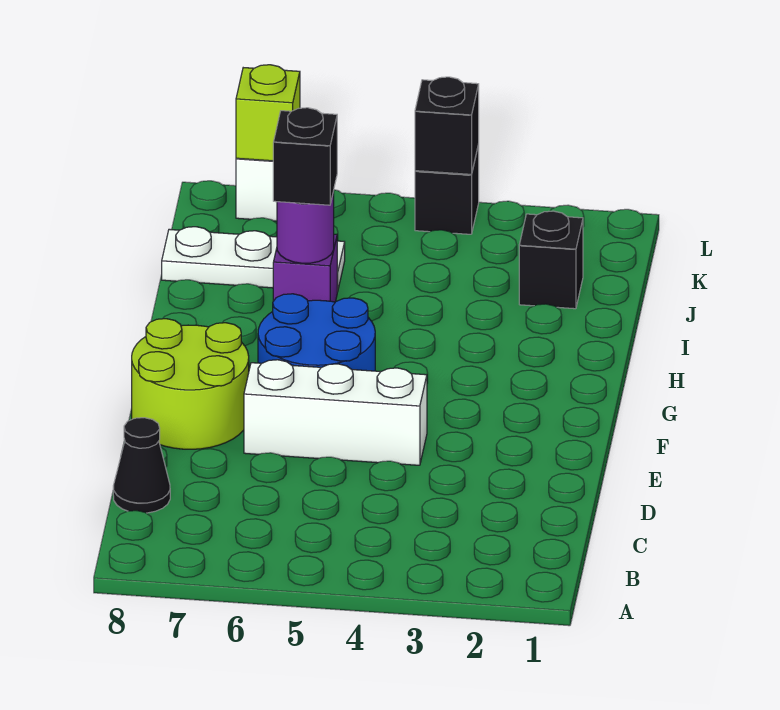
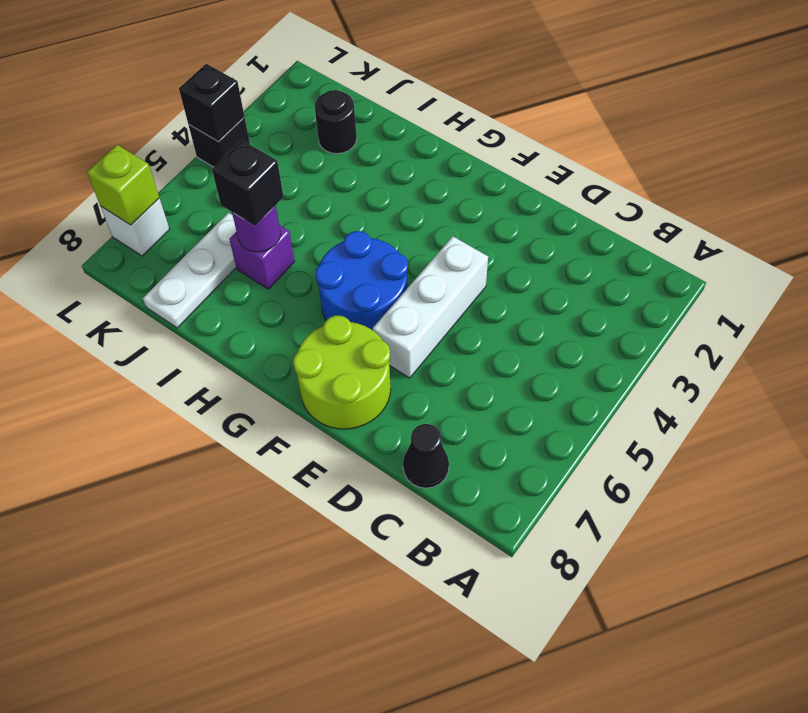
black 1x1 brick [519,211,583,309] -> black 1x1 round brick [315,90,357,154]

